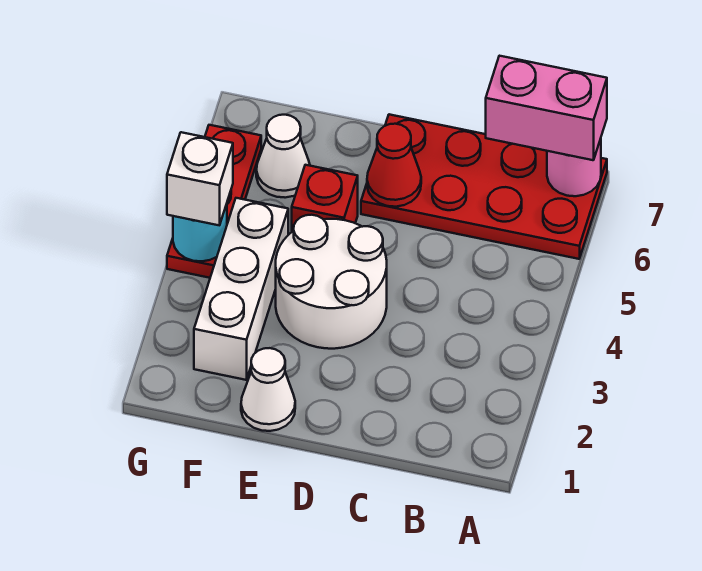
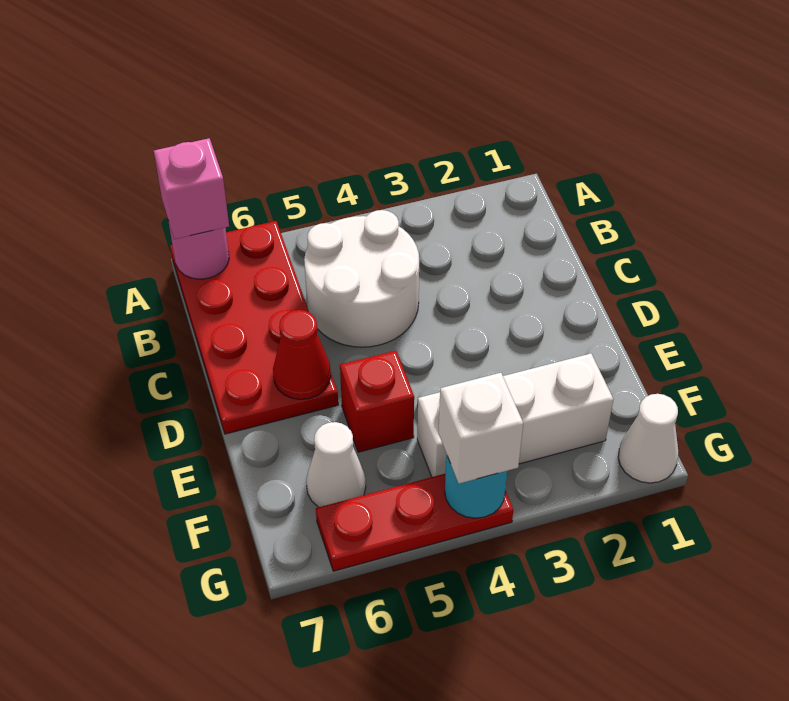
pink 1x2 brick [486,56,607,160] -> pink 1x1 brick [154,138,229,239]
white 2x2 round brick [276,215,387,349] -> white 2x2 round brick moved to [304,210,419,347]
white 1x1 cone [241,348,295,431] -> white 1x1 cone moved to [618,394,678,483]

